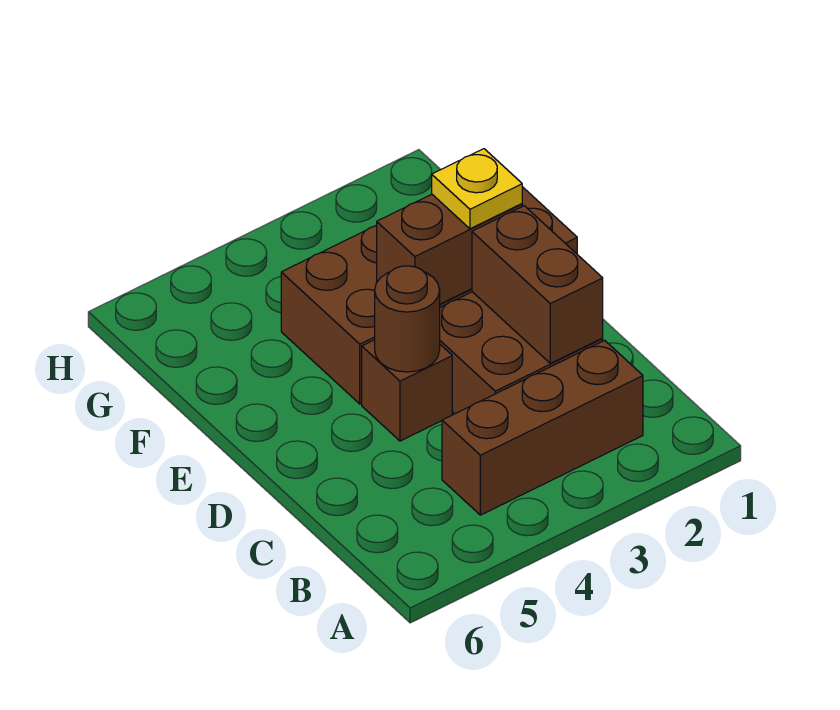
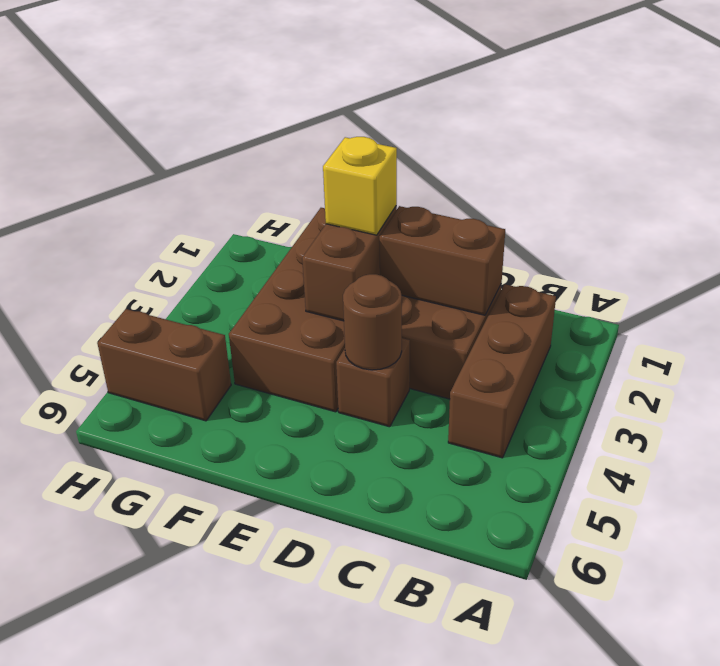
yellow 1x1 plate [432,149,522,229] -> yellow 1x1 brick [323,137,397,235]
none -> brown 1x2 brick [97,309,231,421]

